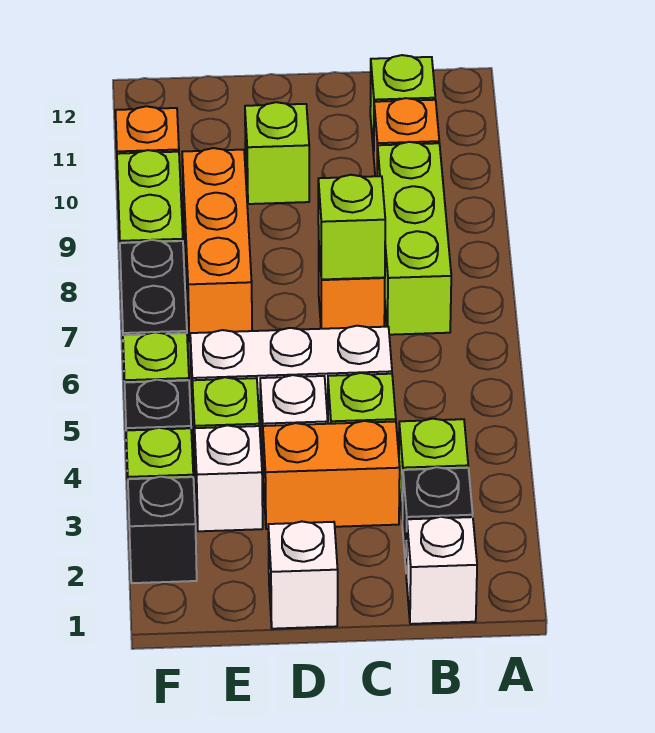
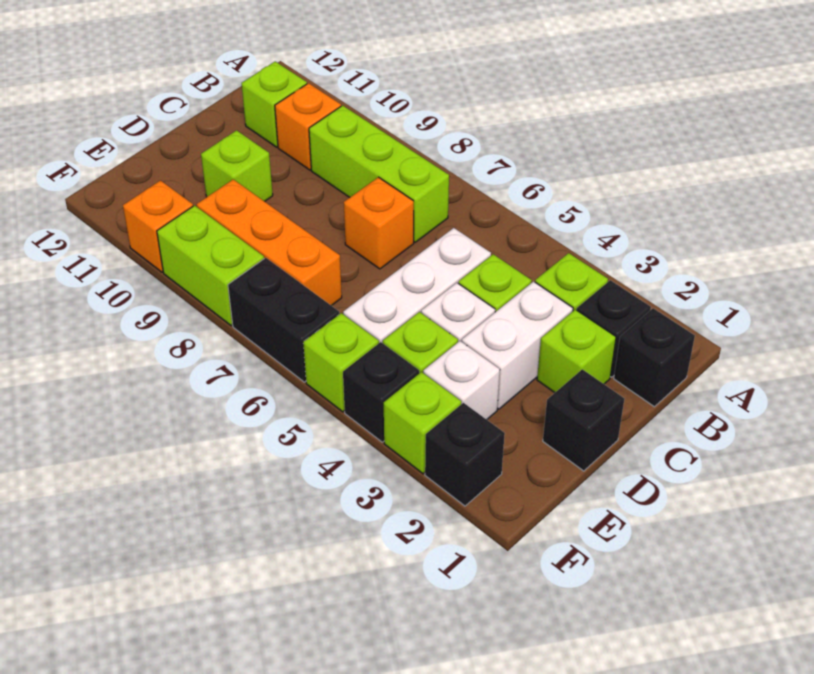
white 1x1 brick [406,517,477,624] -> black 1x1 brick [614,308,695,407]
orange 1x2 brick [263,421,400,529] -> white 1x2 brick [462,281,573,409]
lime 1x1 brick [318,175,385,280] -> lime 1x1 brick moved to [537,309,616,393]
white 1x1 brick [268,522,338,629] -> black 1x1 brick [543,369,624,471]

